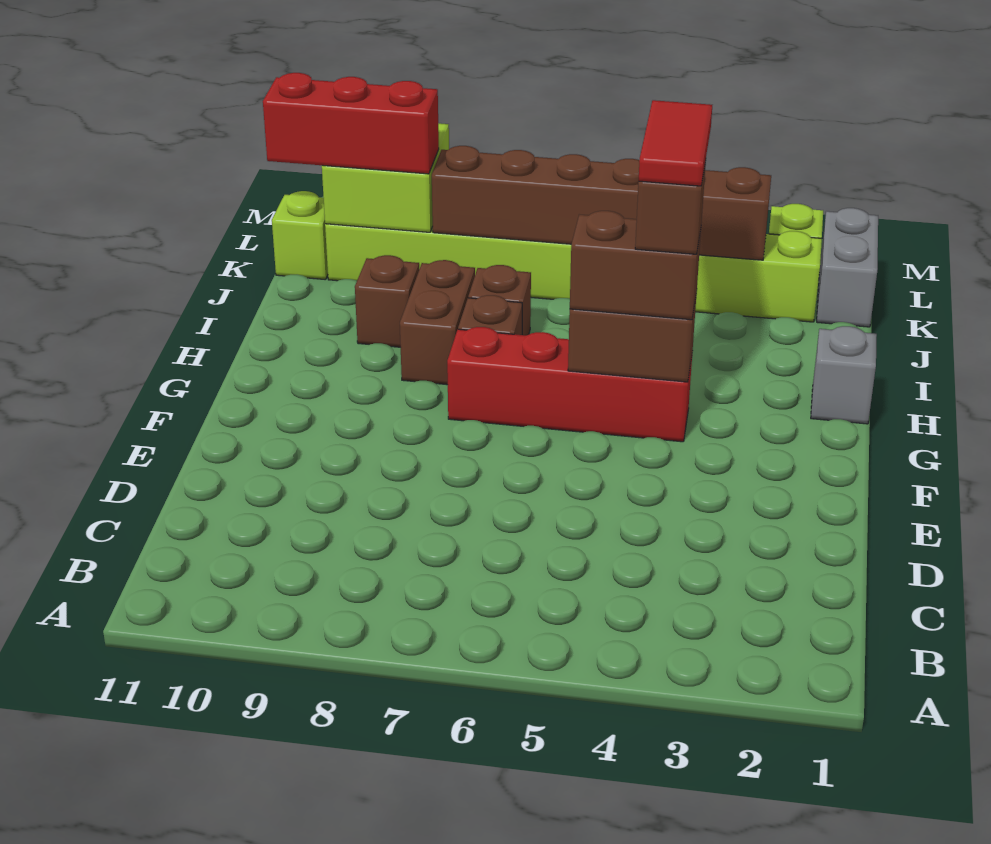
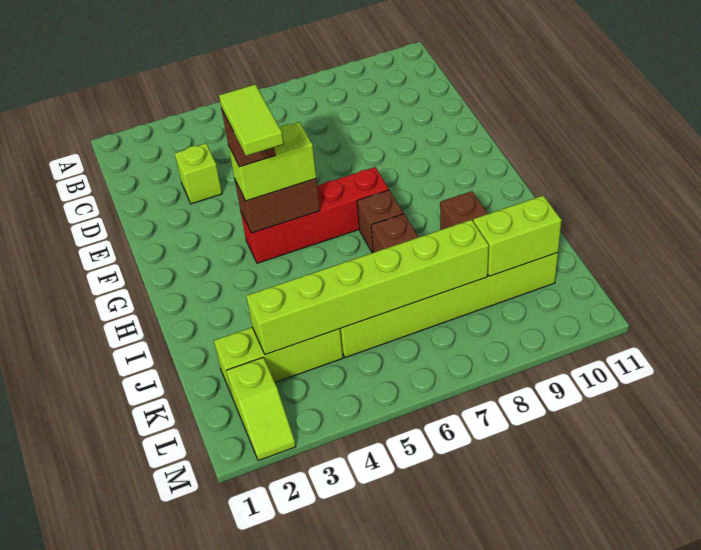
brown 1x2 brick [570,211,701,320] -> lime 1x2 brick [228,122,316,201]
red 1x2 tile [639,100,712,186] -> lime 1x2 tile [219,84,284,156]
grey 1x1 brick [811,326,877,424] -> none
brown 1x2 brick [400,260,475,385] -> none
grey 1x2 brick [817,208,878,327] -> none
brown 1x6 brick [432,146,771,260] -> lime 1x6 brick [246,220,489,355]
lime 2x2 brick [322,123,449,232] -> lime 1x2 brick [473,196,562,276]
red 1x3 brick [263,73,439,174] -> none
lime 1x1 brick [272,191,328,280] -> lime 1x1 brick moved to [175,143,222,204]

